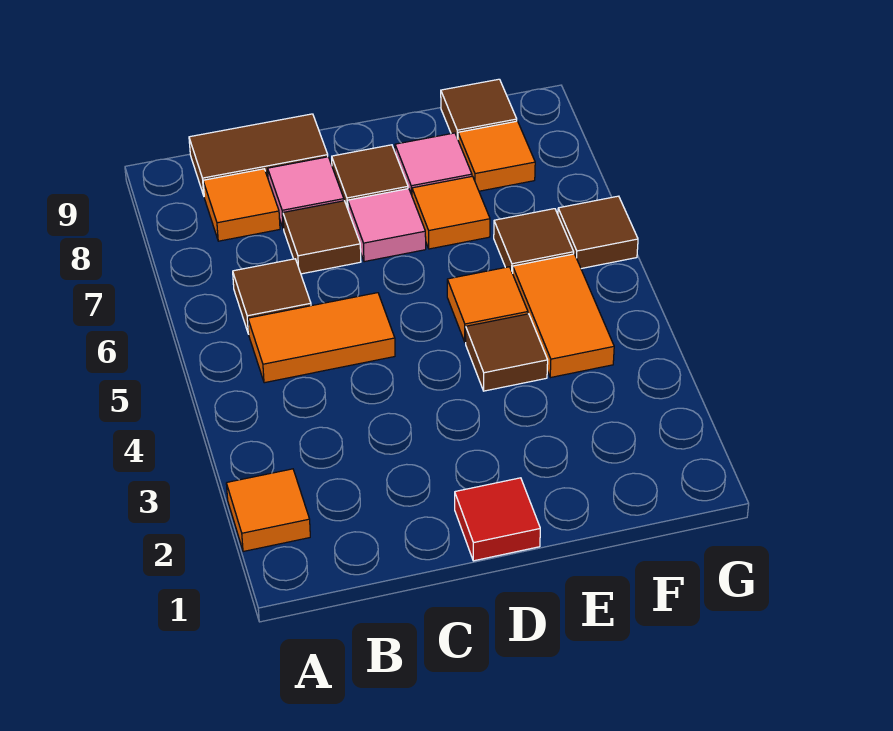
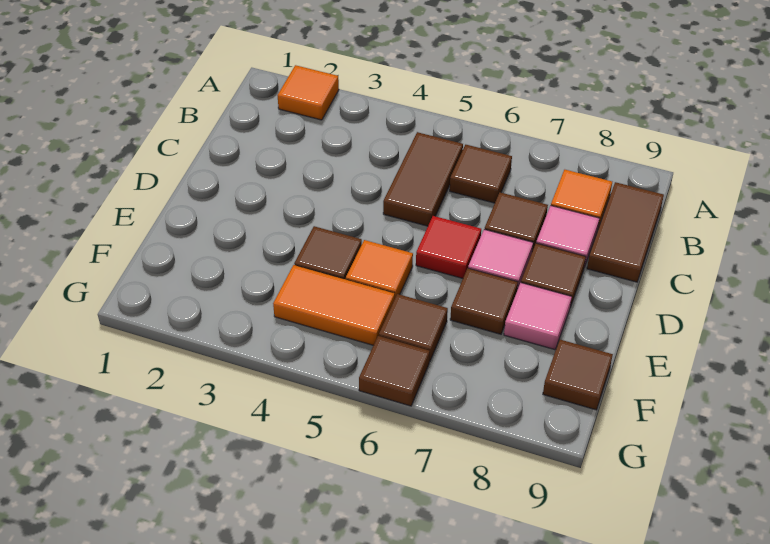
orange 1x2 tile [248,293,395,383] -> brown 1x2 tile [383,132,463,226]
red 1x1 tile [455,478,540,561] -> red 1x1 tile moved to [416,216,481,278]
orange 1x1 tile [412,176,490,249] -> brown 1x1 tile [450,268,518,334]
orange 1x1 tile [458,121,535,191] -> none

